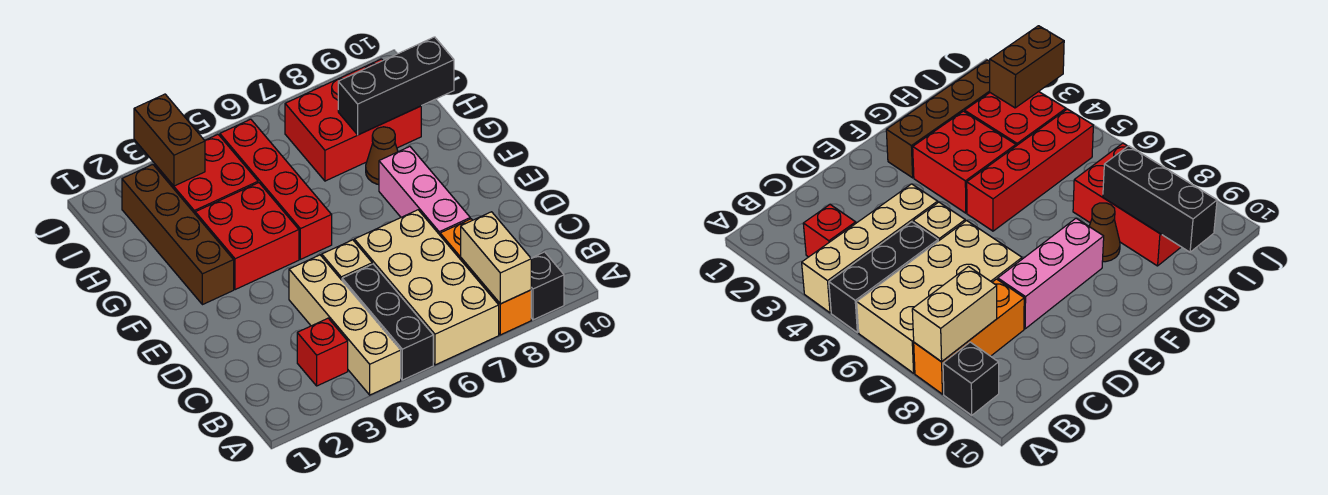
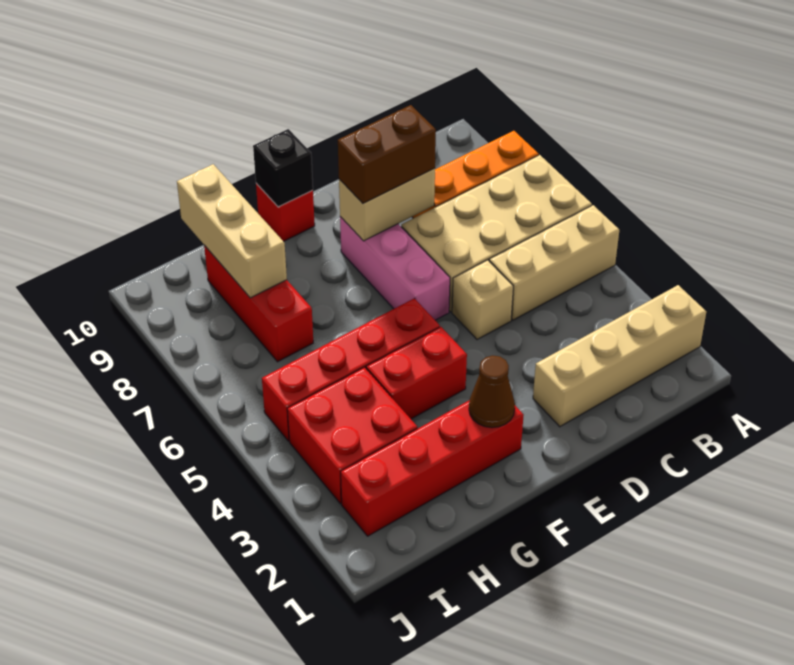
tan 1x4 brick [289,255,401,395] -> tan 1x4 brick moved to [533,285,706,427]
black 1x3 brick [342,264,433,380] -> tan 1x3 brick [489,205,619,320]
tan 1x2 brick [461,212,531,304] -> tan 1x2 brick moved to [339,168,435,241]
black 1x1 brick [531,252,564,320] -> black 1x1 brick moved to [253,129,313,207]
red 1x1 brick [297,318,348,386] -> red 1x1 brick moved to [256,183,315,241]
pink 1x3 brick [379,147,470,235] -> pink 1x3 brick turned to [340,217,450,320]
brown 1x4 brick [122,165,234,305] -> red 1x4 brick [341,400,524,536]
red 2x2 brick [195,183,299,290] -> red 1x2 brick [366,327,467,419]
brown 1x1 cone [366,127,398,185] -> brown 1x1 cone moved to [469,356,515,428]
red 2x3 brick [285,59,421,181] -> red 1x3 brick [204,245,313,362]
black 1x3 brick [338,37,454,135] -> tan 1x3 brick [177,164,287,298]
brown 1x2 brick [134,94,205,186] -> brown 1x2 brick moved to [338,105,436,204]

